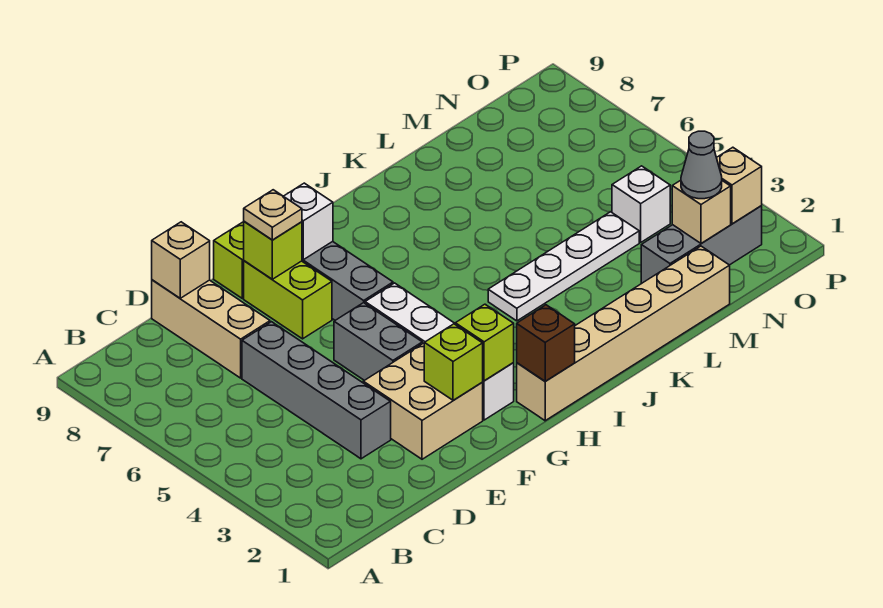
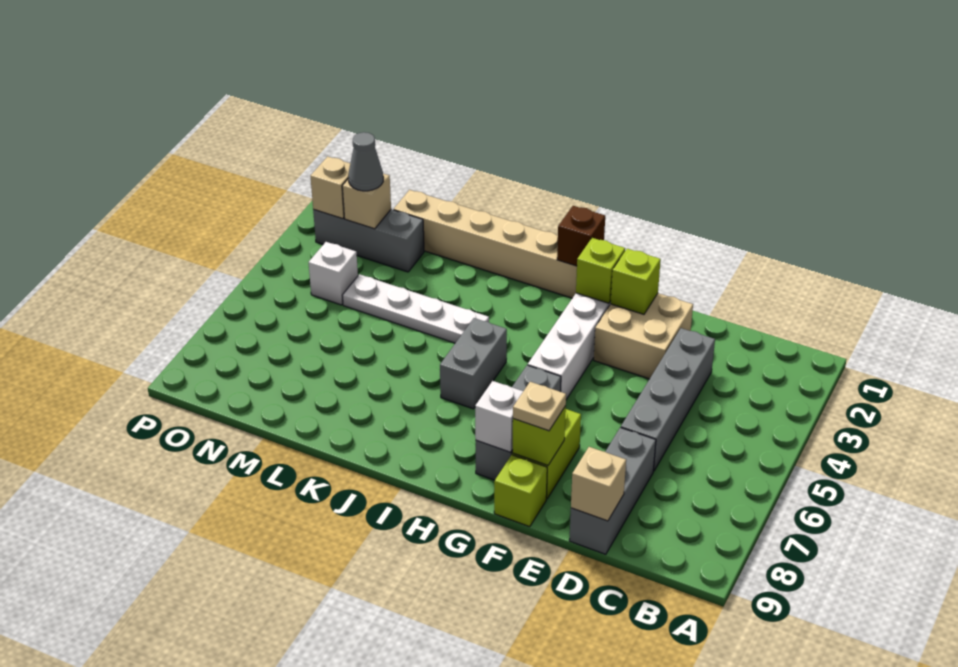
tan 1x3 brick [152,280,270,378] -> grey 1x3 brick [569,427,656,554]
grey 1x2 brick [334,303,422,380] -> grey 1x2 brick moved to [440,318,507,409]

